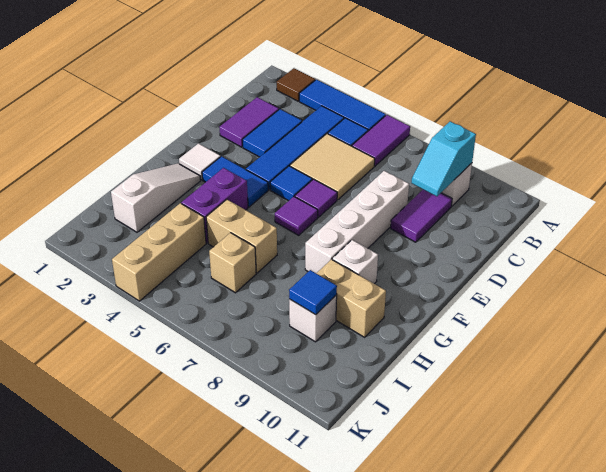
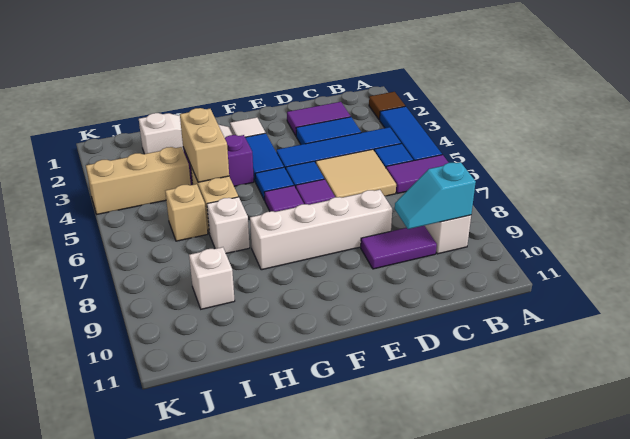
white 1x1 brick [332,240,378,284] -> white 1x1 brick moved to [207,197,250,253]
tan 1x2 brick [317,259,386,337] -> tan 1x2 brick moved to [180,108,229,182]
blue 1x1 tile [289,270,337,315] -> blue 1x1 tile moved to [255,167,294,200]

